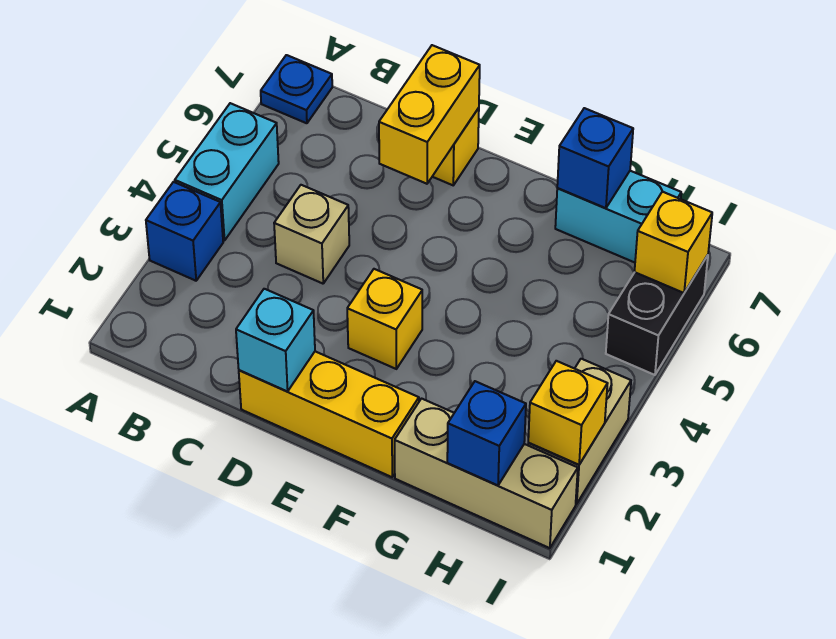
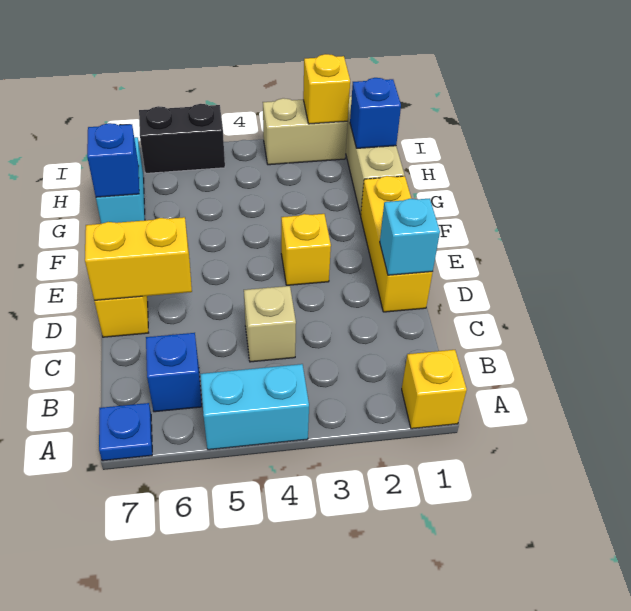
blue 1x1 brick [146,182,223,281] -> blue 1x1 brick moved to [146,333,202,412]
yellow 1x1 brick [634,192,712,293] -> yellow 1x1 brick moved to [402,350,467,429]

